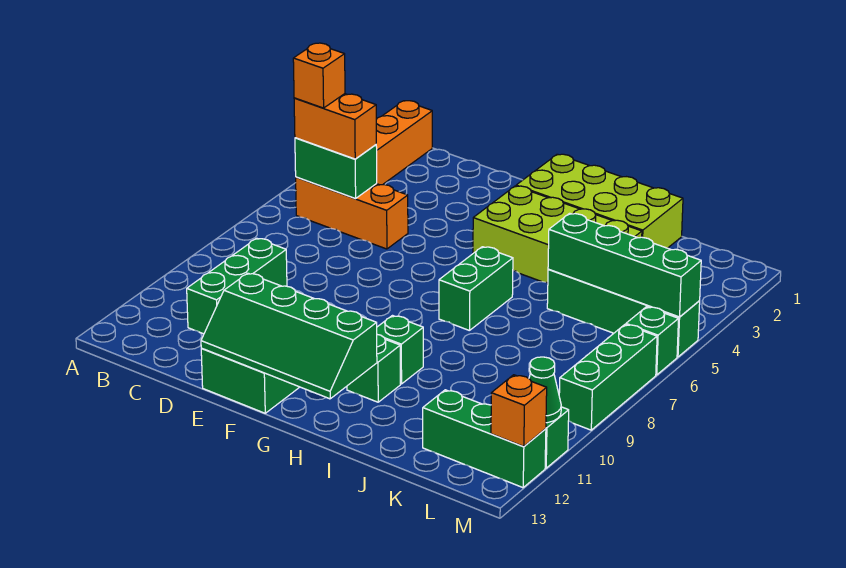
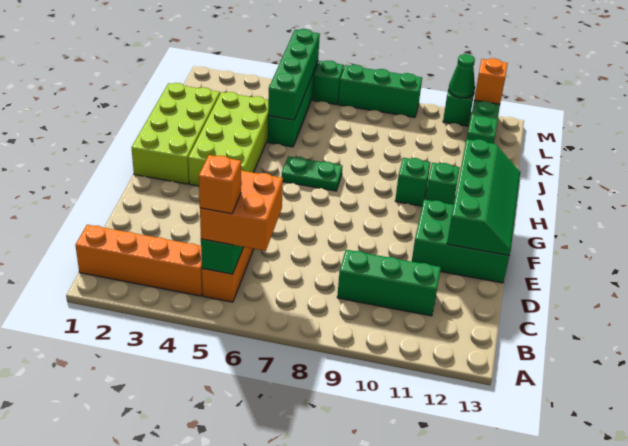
orange 1x2 brick [294,94,376,159] -> orange 2x2 brick [200,171,283,251]
green 1x2 brick [439,247,513,331] -> green 1x2 plate [281,156,343,191]

